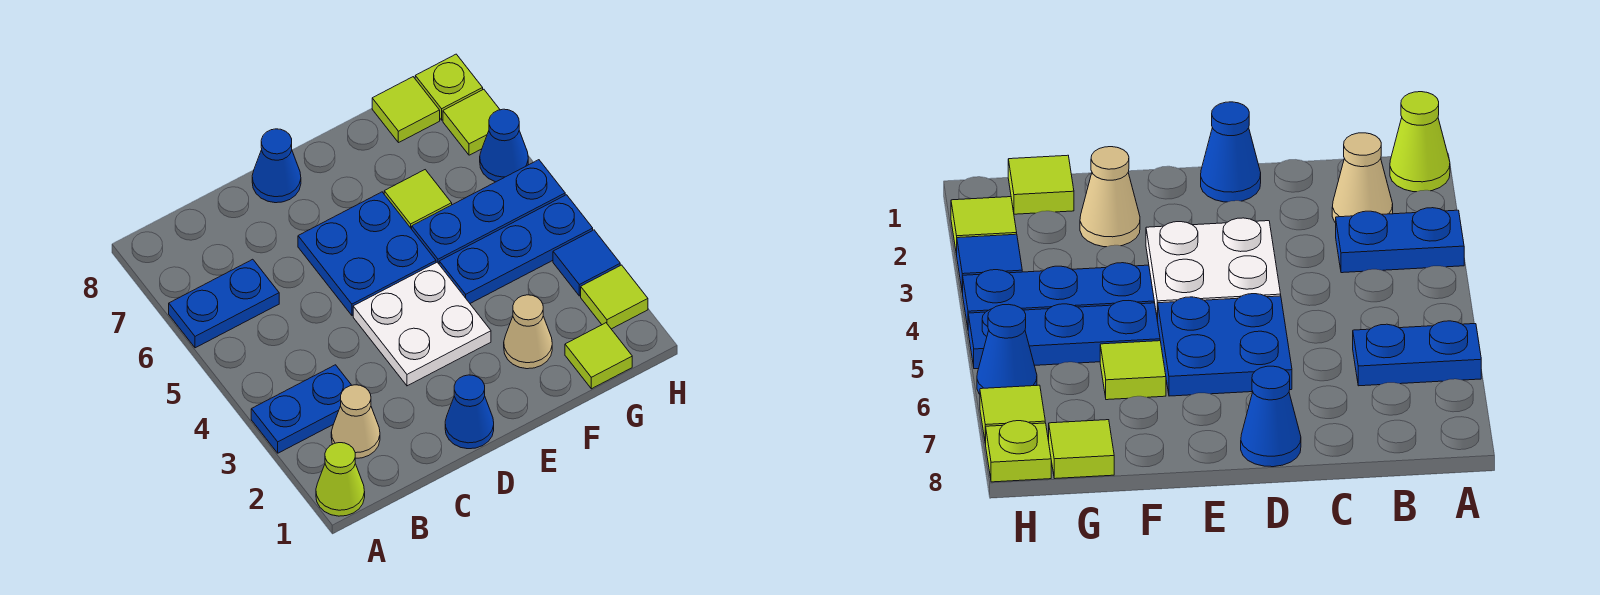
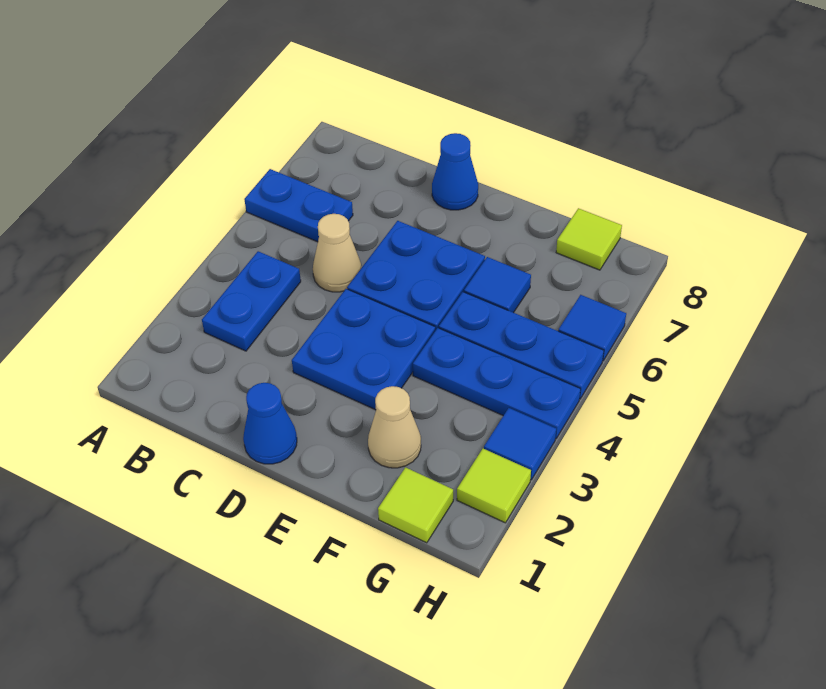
lime 1x1 cone [316,443,365,516] -> none
blue 1x2 plate [251,365,352,453] -> blue 1x2 plate turned to [202,251,301,351]
tan 1x1 cone [331,385,380,459] -> tan 1x1 cone moved to [313,214,361,292]
white 2x2 plate [353,262,491,386] -> blue 2x2 plate [292,289,435,410]
lime 1x1 tile [384,170,452,229] -> blue 1x1 tile [464,257,531,313]
blue 1x1 cone [480,109,528,182] -> blue 1x1 tile [558,295,626,361]
lime 1x1 tile [443,89,500,155] -> none
lime 1x1 plate [415,54,483,120] -> none

